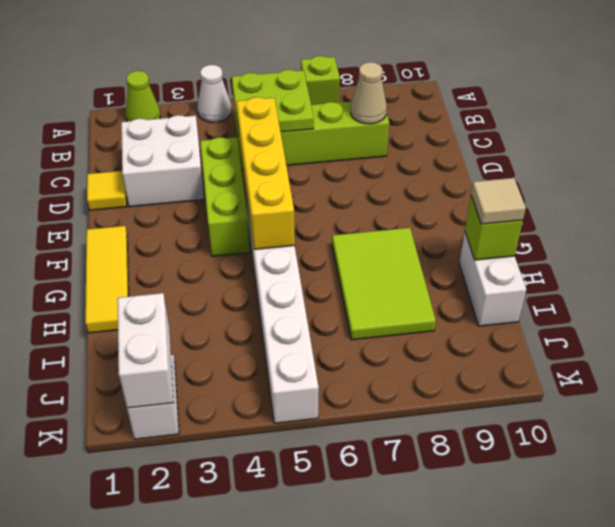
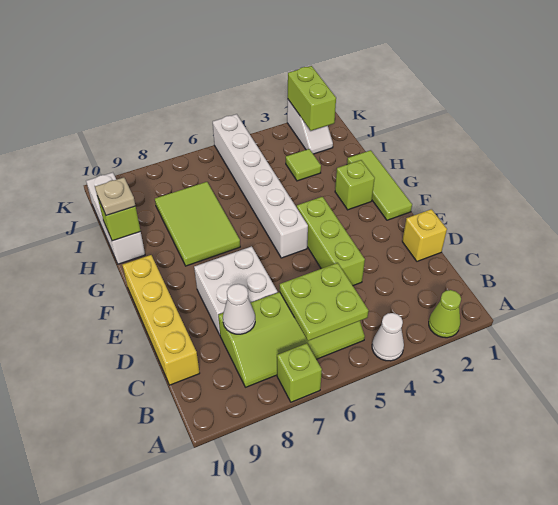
white 2x2 brick [121,115,204,207] -> white 2x2 brick moved to [194,246,278,335]
tan 1x1 cone [351,62,387,124] -> white 1x1 cone [223,284,255,334]
yellow 1x1 tile [87,171,127,210] -> yellow 1x1 brick [402,209,447,261]
yellow 1x4 brick [237,97,295,249] -> yellow 1x4 brick moved to [122,255,200,385]
yellow 1x3 tile [85,226,129,333] -> lime 1x3 tile [347,150,412,220]
none -> lime 1x1 brick [335,160,375,210]
white 1x2 brick [459,232,526,326] -> white 1x3 brick [86,172,145,264]
tan 1x1 tile [471,178,526,224] -> tan 1x1 plate [95,178,135,216]
none -> lime 1x1 tile [286,149,321,181]
white 1x2 brick [118,293,174,408] -> lime 1x2 brick [288,66,336,131]

